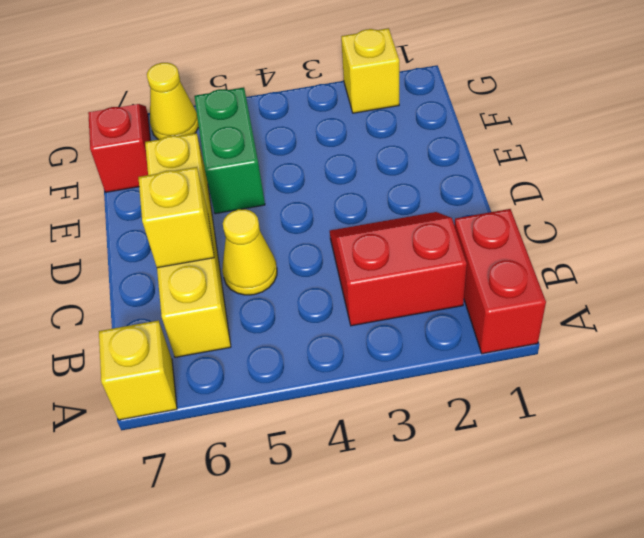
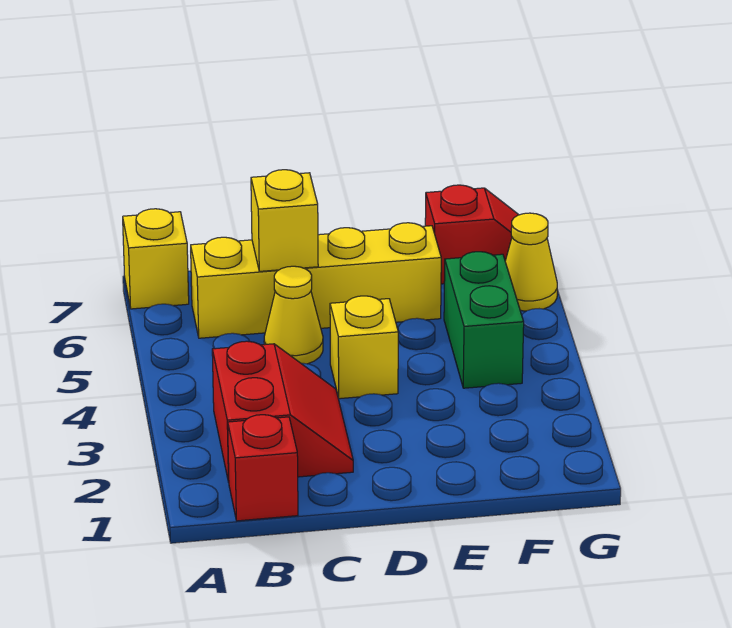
red 1x2 brick [454,209,546,354] -> red 1x1 brick [228,415,298,521]
green 1x2 brick [194,87,265,214] -> green 1x2 brick turned to [444,252,524,388]
yellow 1x1 brick [341,28,399,113] -> yellow 1x1 brick moved to [330,296,398,399]

